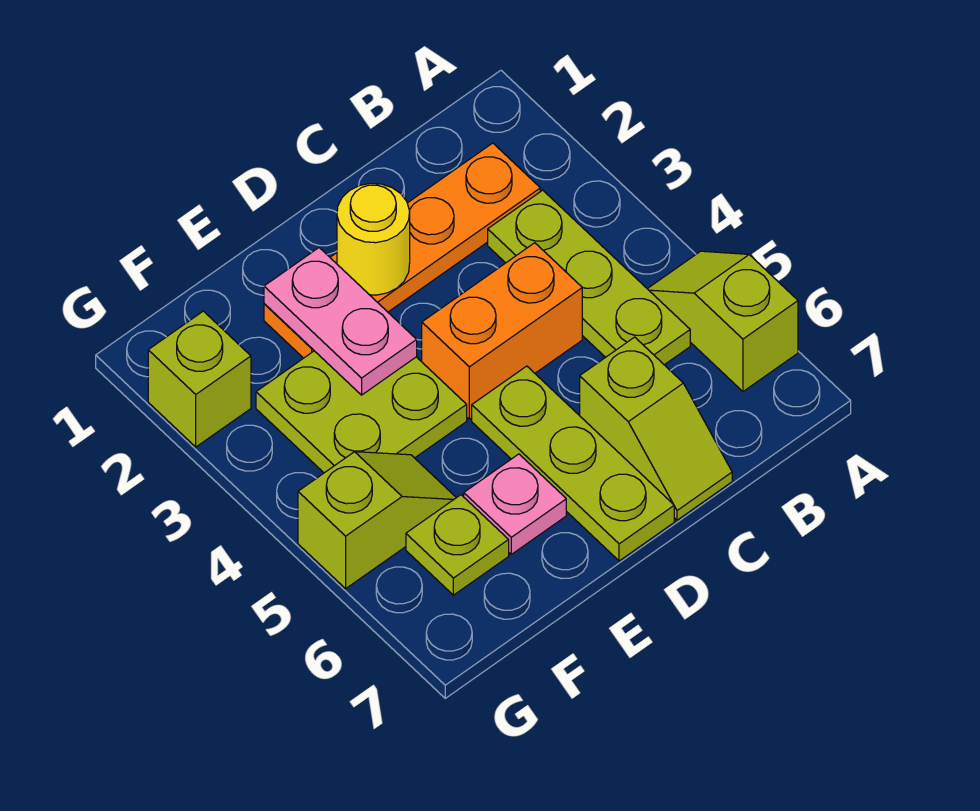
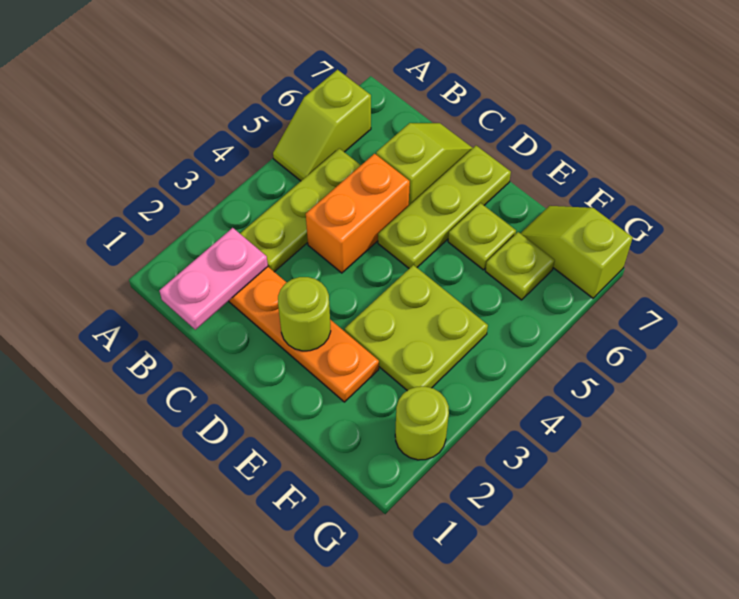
orange 1x2 brick [422,243,582,419] -> orange 1x2 brick turned to [306,154,410,273]
yellow 1x1 round brick [337,183,410,295] -> lime 1x1 round brick [278,277,331,351]
pink 1x2 plate [264,248,417,395] -> pink 1x2 plate moved to [159,228,268,330]
pink 1x1 plate [464,454,566,554] -> lime 1x1 plate [448,203,516,270]
lime 1x2 slope [298,452,456,589] -> lime 1x2 slope moved to [520,206,633,298]
lime 1x1 brick [148,311,251,447] -> lime 1x1 round brick [395,386,449,460]

